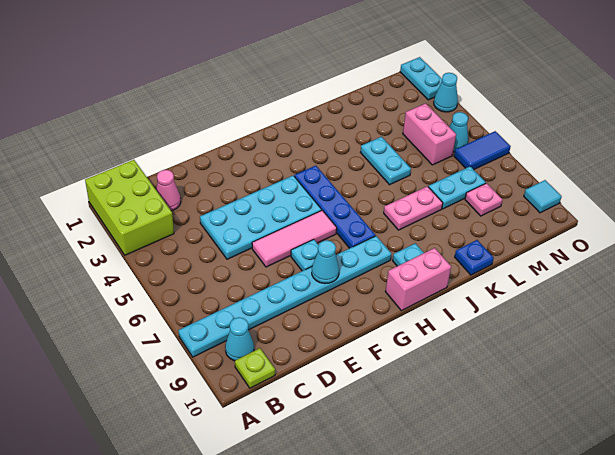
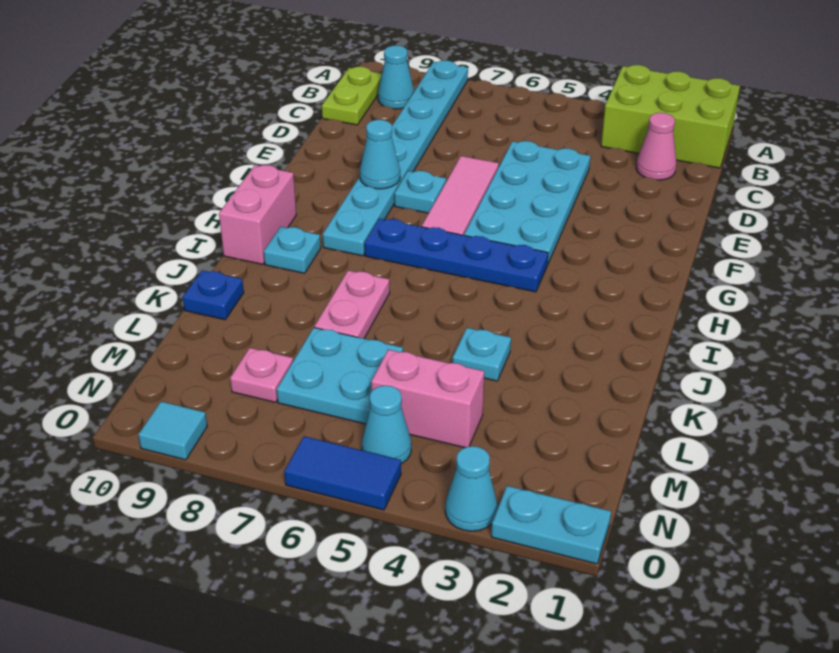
lime 1x1 plate [235,348,275,388] -> lime 1x2 plate [322,67,382,125]
cyan 1x2 plate [360,137,411,185] -> cyan 1x1 plate [453,328,511,381]
cyan 1x2 plate [428,166,486,209] -> cyan 2x2 plate [277,328,403,424]
blue 1x2 tile [454,131,511,170] -> blue 1x2 tile turned to [284,436,401,510]

